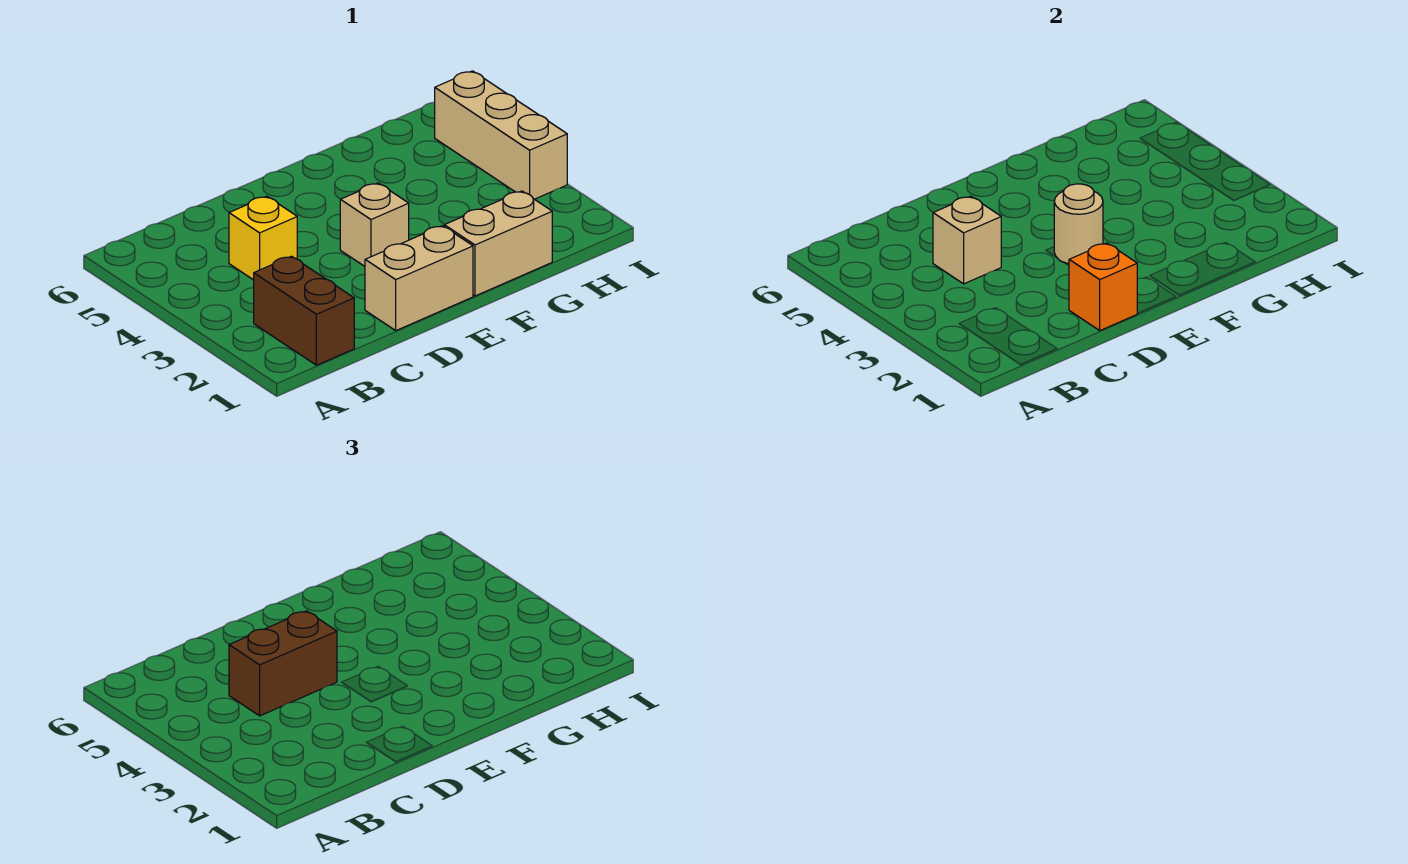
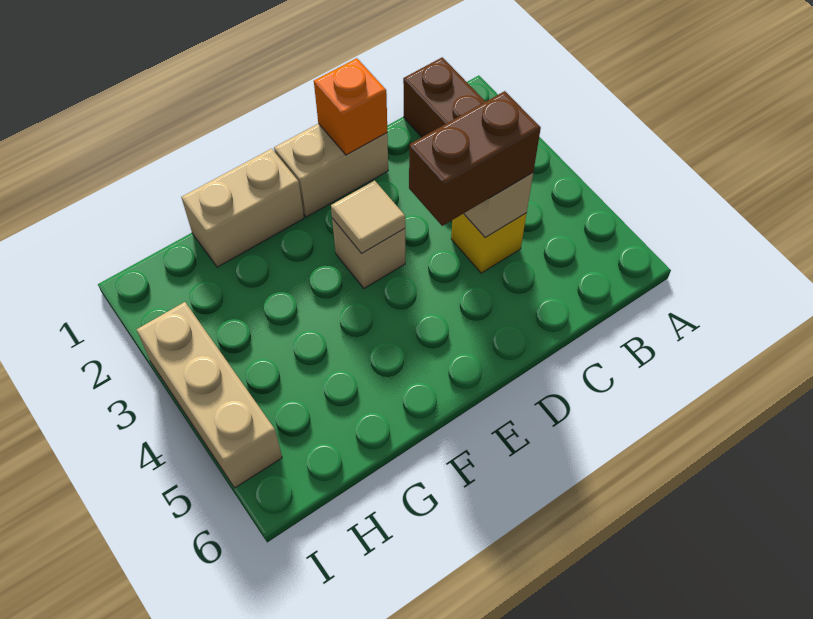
tan 1x1 round brick [1054,184,1103,264] -> tan 1x1 tile [331,181,405,253]

